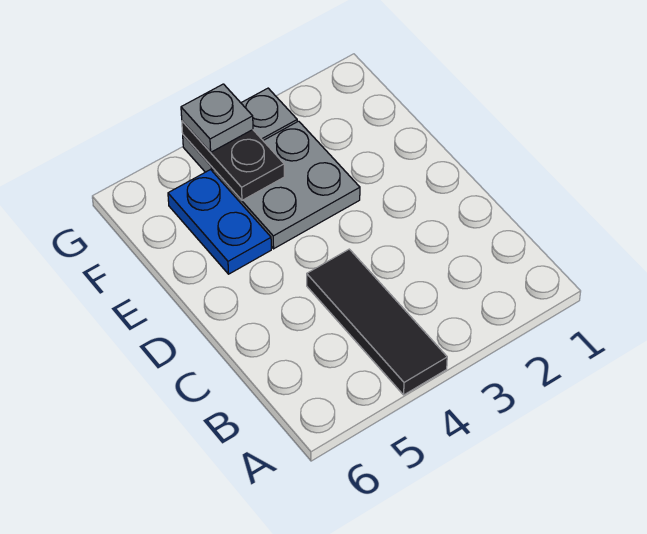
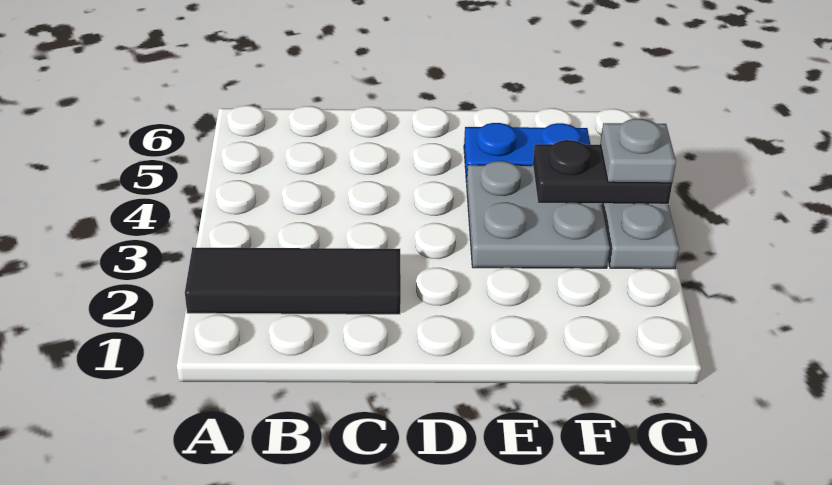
black 1x3 tile [307,249,447,395] -> black 1x3 tile moved to [185,247,401,314]

